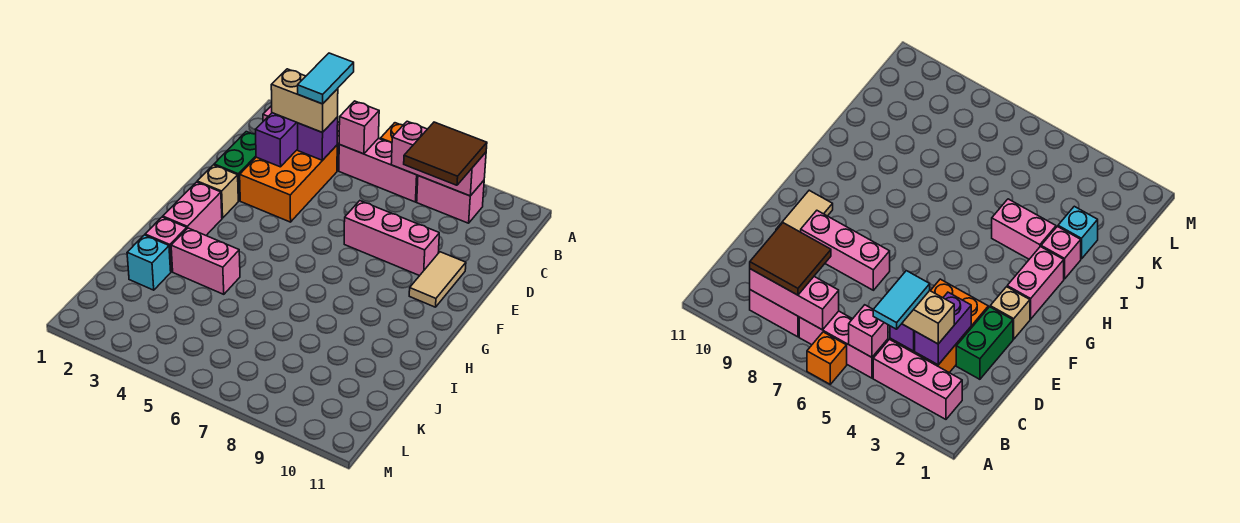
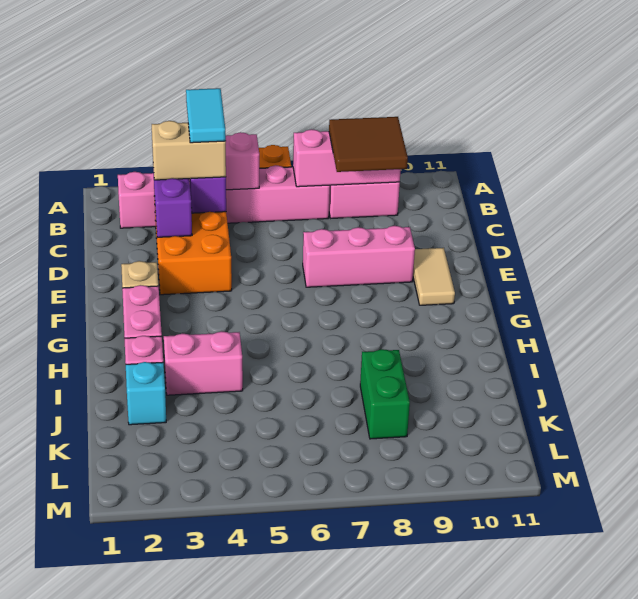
green 1x2 brick [214,132,256,201] -> green 1x2 brick moved to [360,349,410,439]

